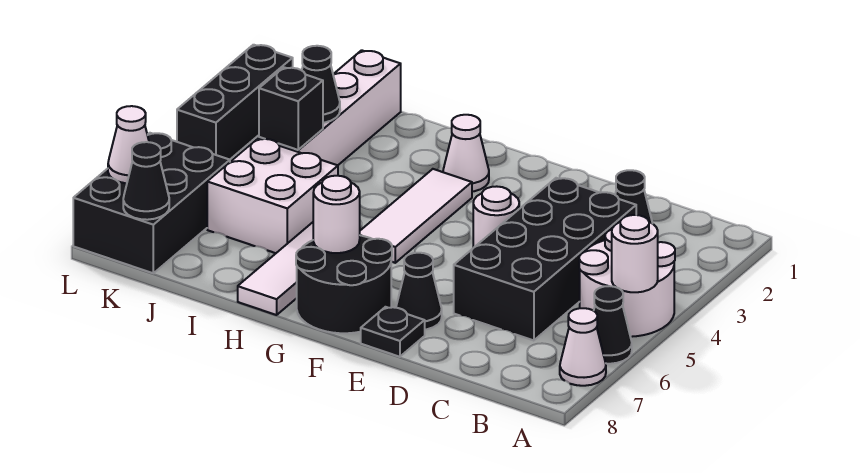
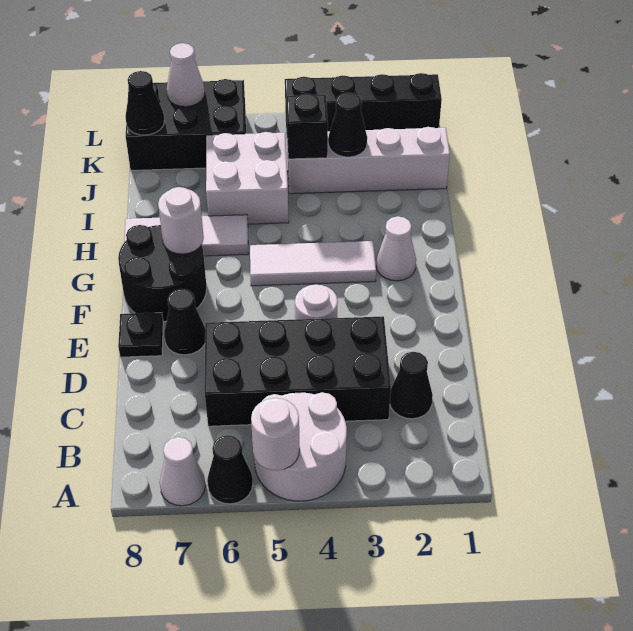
black 1x3 brick [177,45,293,160] -> black 1x4 brick [285,73,442,135]

